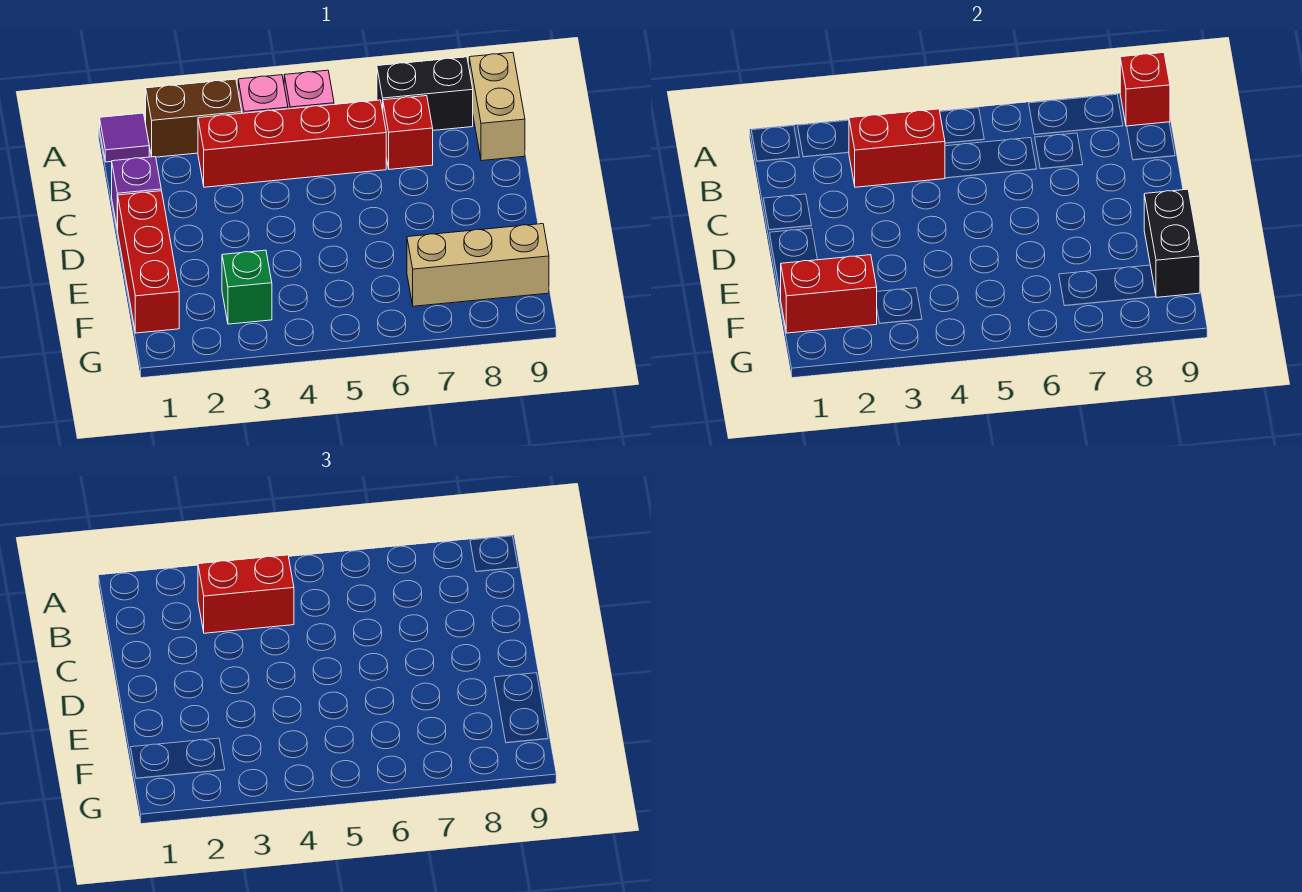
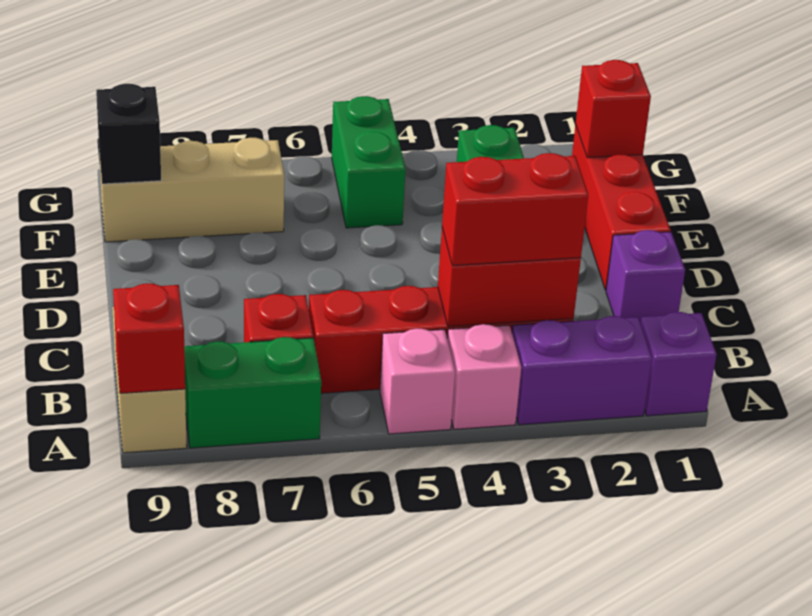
purple 1x1 tile [100,113,149,162] -> purple 1x1 brick [640,312,717,416]
brown 1x2 brick [146,79,242,157] -> purple 1x2 brick [512,316,652,425]
black 1x2 brick [377,57,473,130] -> green 1x2 brick [184,337,321,448]
black 1x2 brick [1144,189,1200,297] -> black 1x1 brick [96,84,161,184]
red 1x2 brick [780,255,877,333] -> red 1x1 brick [576,60,651,158]
none -> green 1x2 brick [332,96,406,228]

